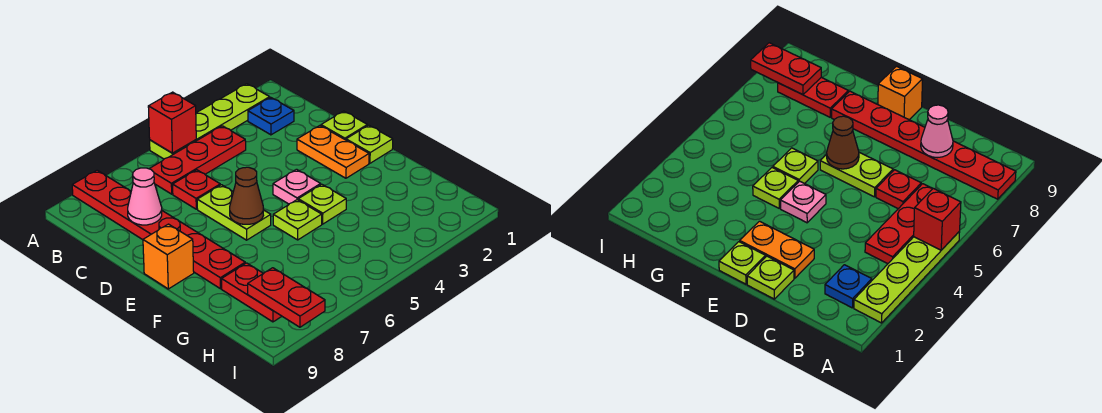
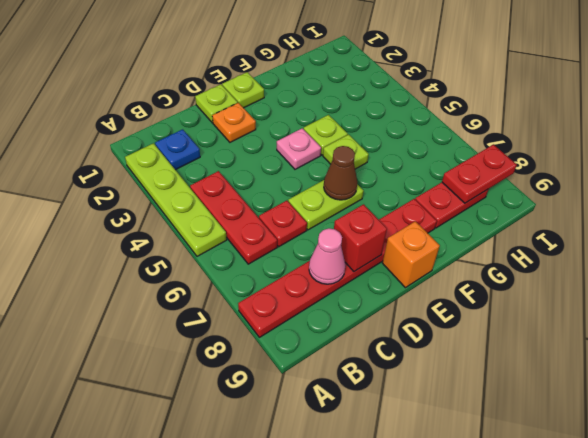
red 1x1 brick [148,92,196,153] -> red 1x1 brick moved to [334,204,387,272]
orange 1x2 plate [297,126,369,178] -> orange 1x1 plate [212,103,256,142]

